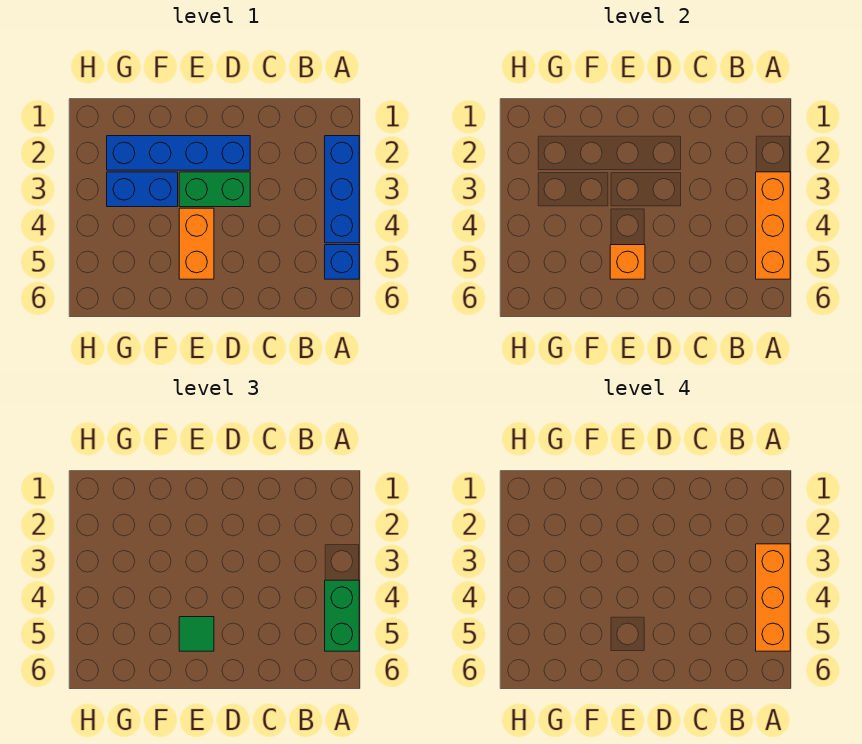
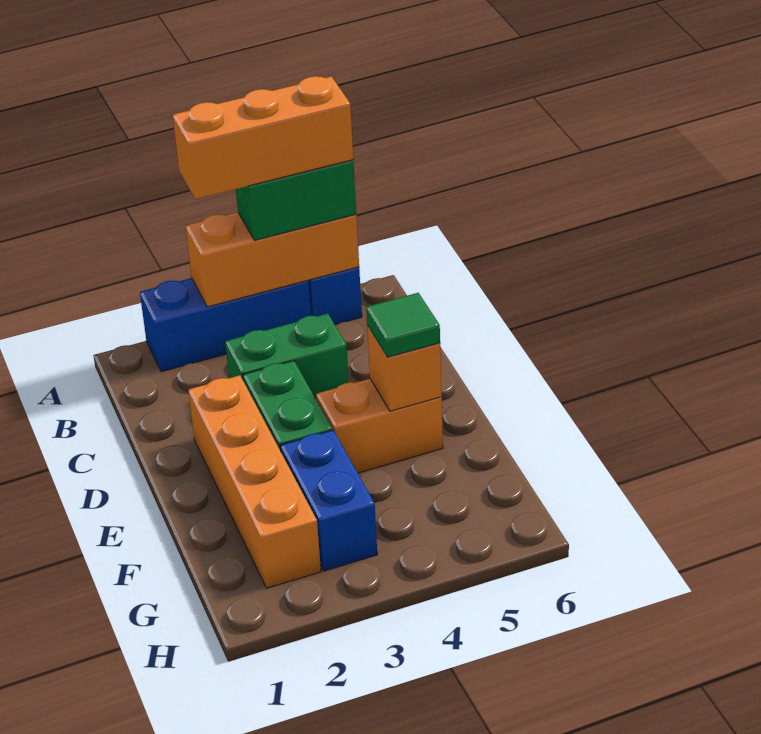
none -> green 1x2 brick [225,314,349,398]
blue 1x4 brick [107,136,250,170] -> orange 1x4 brick [188,375,321,588]

